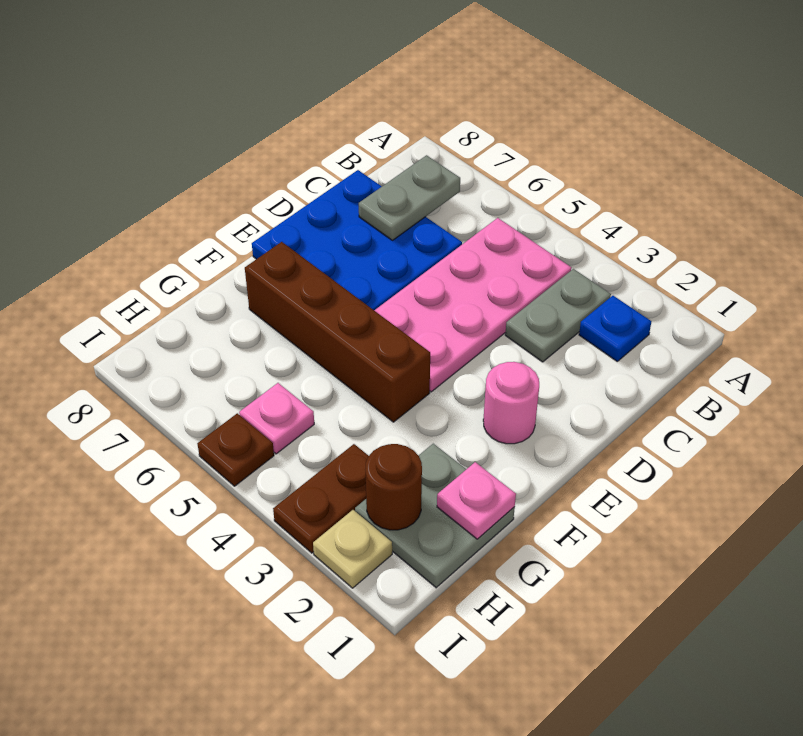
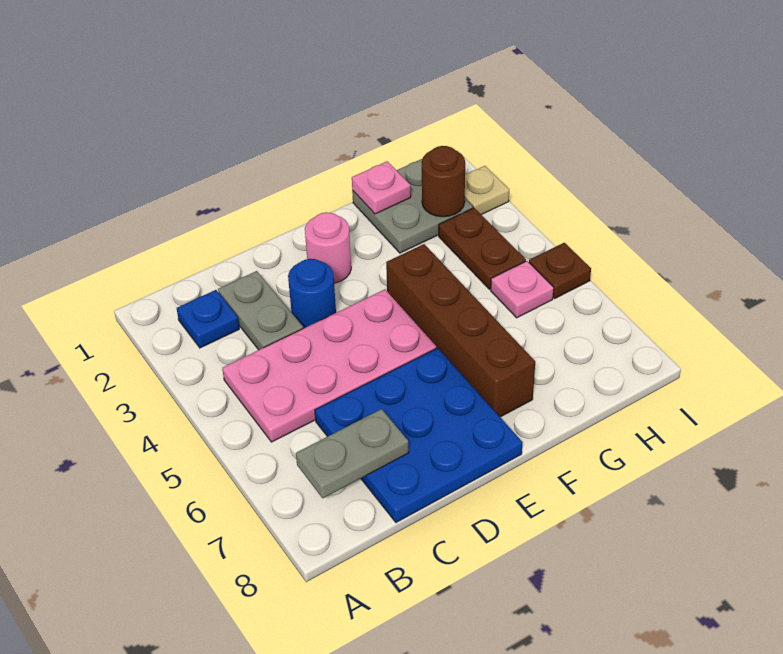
grey 1x2 plate [505,269,611,362] -> grey 1x2 plate turned to [218,271,303,350]
none -> blue 1x1 round brick [288,259,336,328]
brown 1x2 plate [273,444,368,553] -> brown 1x2 plate turned to [439,208,526,289]

